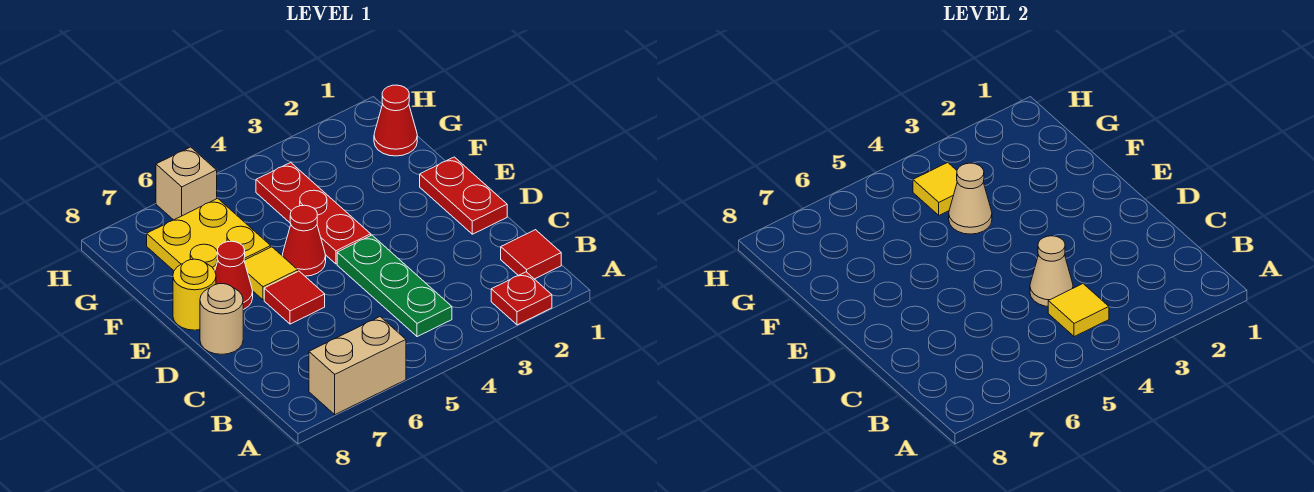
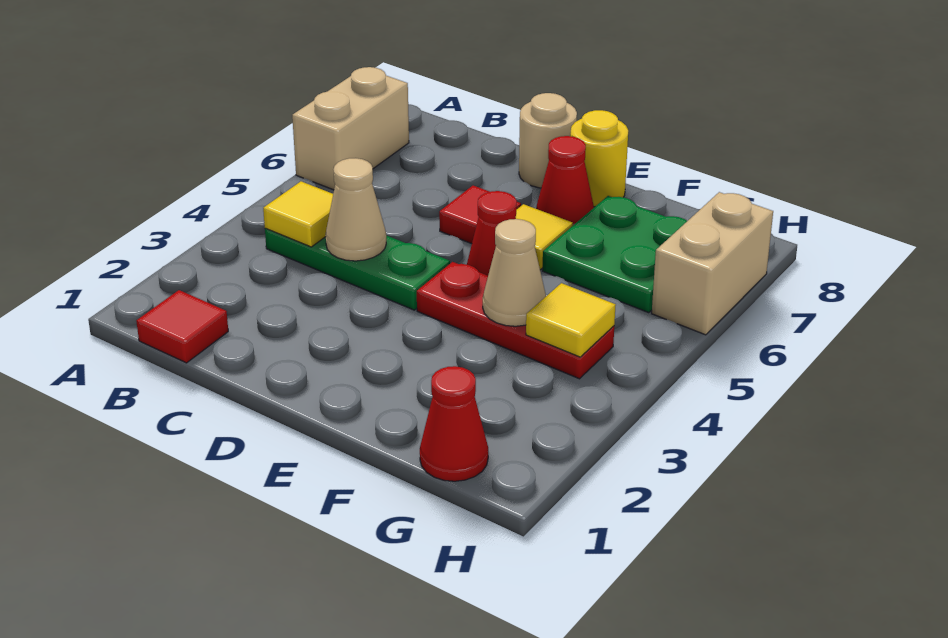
red 1x1 plate [491,272,552,325] -> none
red 1x2 plate [420,157,507,234] -> none
yellow 2x2 plate [147,198,271,271] -> green 2x2 plate [542,196,687,313]
tan 1x1 brick [156,147,217,220] -> tan 1x2 brick [652,192,773,335]

